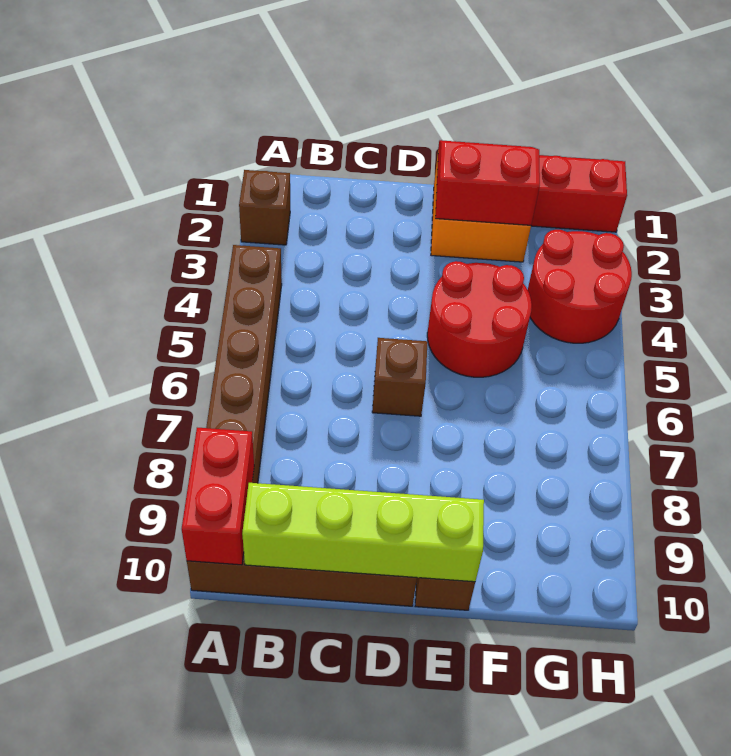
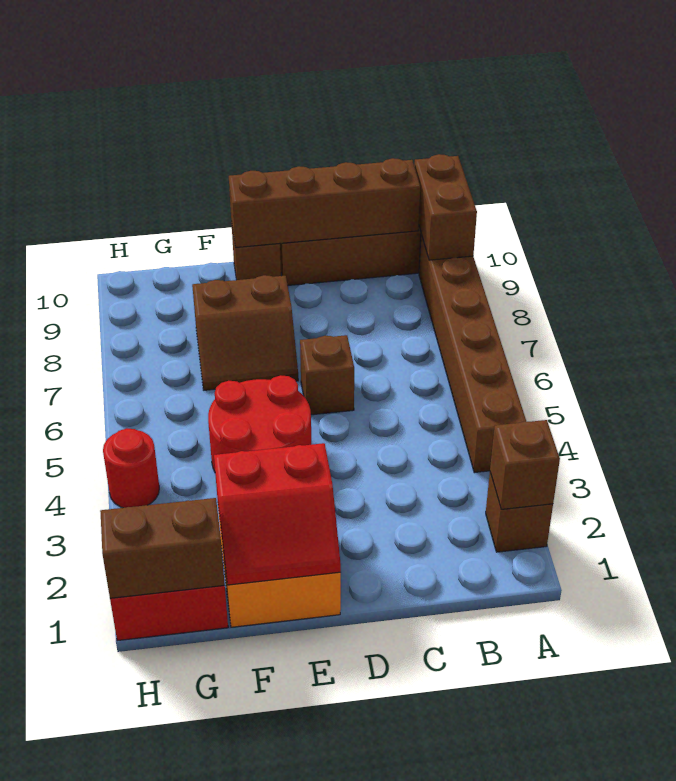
none -> brown 1x1 brick [490,420,560,509]
red 1x2 brick [182,428,254,565] -> brown 1x2 brick [414,154,477,260]
lime 1x4 brick [242,483,484,582] -> brown 1x4 brick [229,158,420,248]
none -> brown 2x2 slope [192,275,298,390]
none -> brown 1x2 brick [100,498,225,598]
red 2x2 round brick [528,230,632,343] -> red 1x1 round brick [103,429,159,508]

